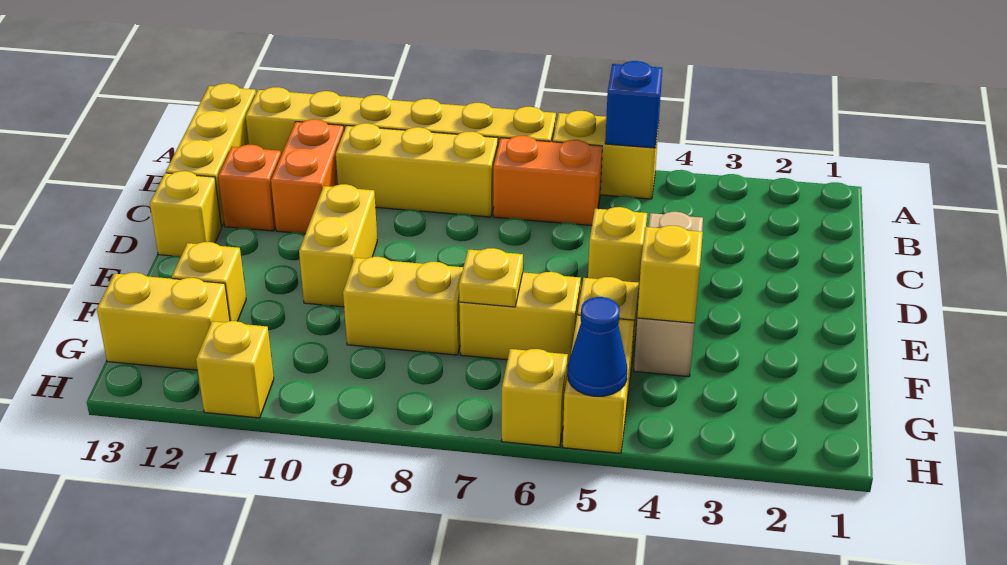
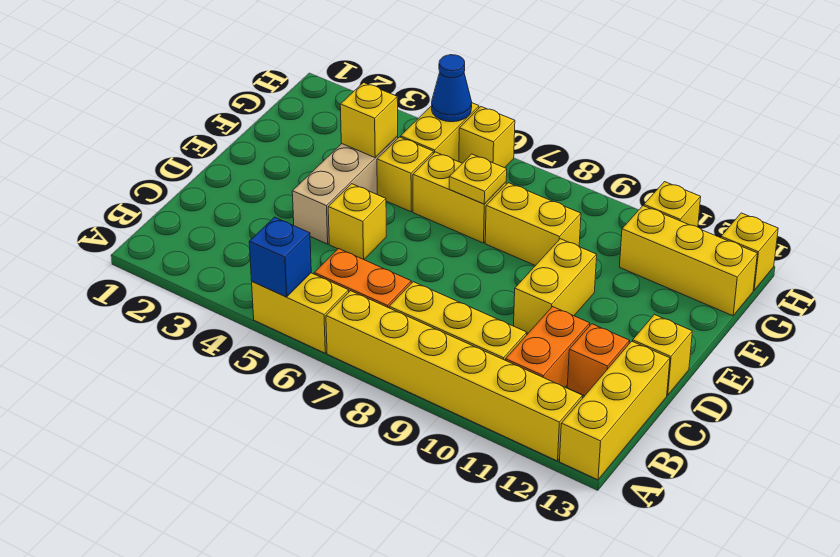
yellow 1x1 brick [172,242,246,321] -> yellow 1x1 brick moved to [721,213,778,290]
yellow 1x2 brick [97,273,230,370] -> yellow 1x3 brick [619,206,757,316]

